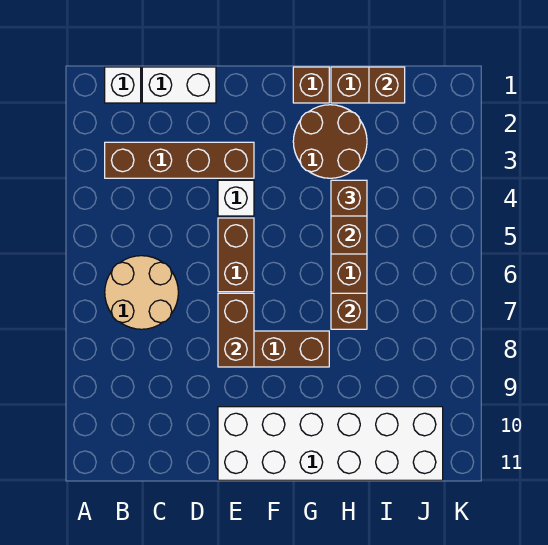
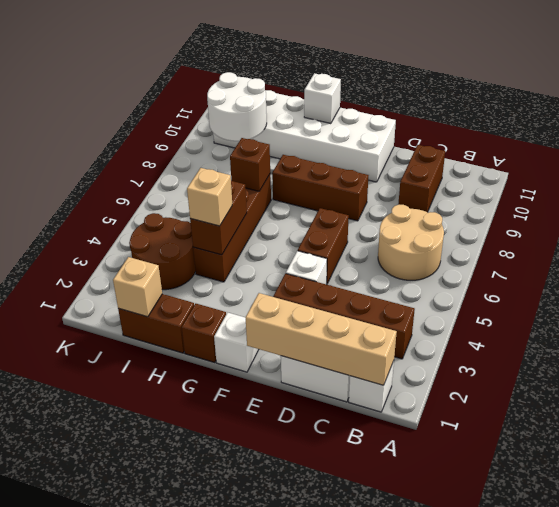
none -> tan 1x4 brick [245,293,397,385]
brown 1x2 brick [218,293,254,367] -> brown 1x2 brick moved to [398,145,445,212]
none -> white 1x1 brick [214,312,259,372]
brown 2x2 round brick [293,105,367,178] -> brown 2x2 round brick moved to [129,213,196,290]
none -> white 1x1 brick [304,73,341,124]
brown 1x1 brick [331,180,367,216] -> tan 1x1 brick [187,168,232,226]
brown 1x1 brick [369,67,405,103] -> tan 1x1 brick [113,257,162,317]
none -> white 2x2 round brick [207,72,267,141]

